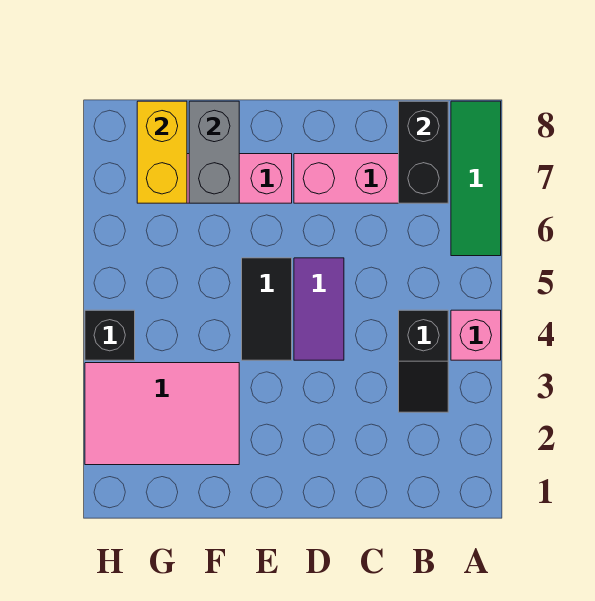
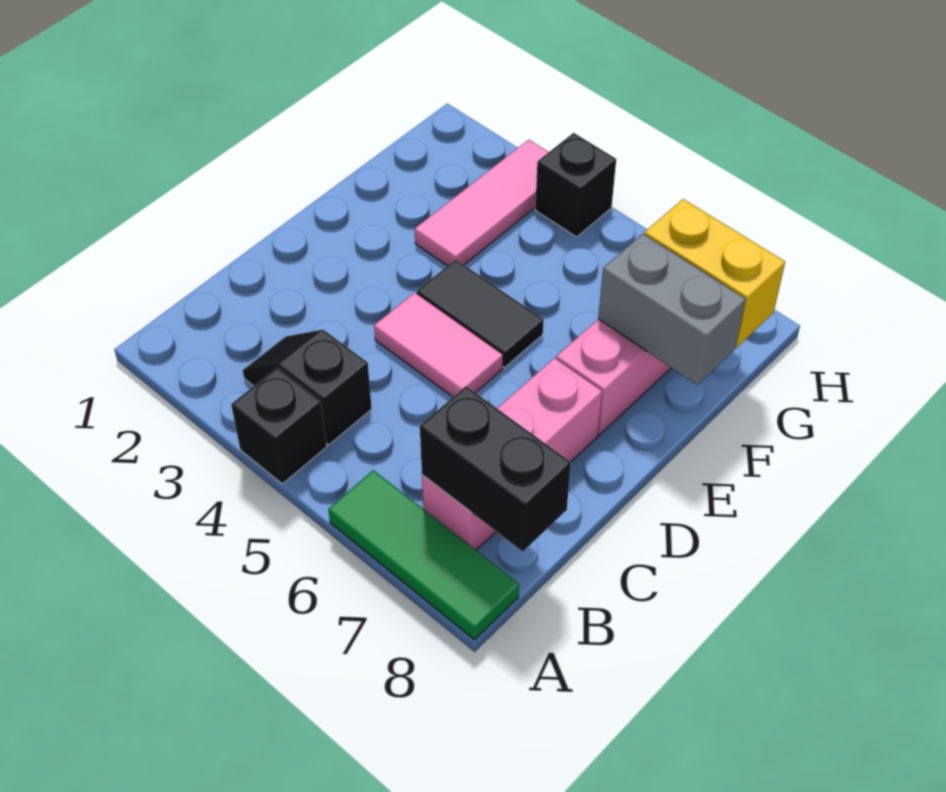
pink 1x1 brick [451,310,501,360] -> black 1x1 brick [231,368,327,484]
purple 1x2 tile [294,258,344,360] -> pink 1x2 tile [374,293,503,397]
pink 2x3 tile [85,363,239,465] -> pink 1x3 tile [415,140,549,266]

